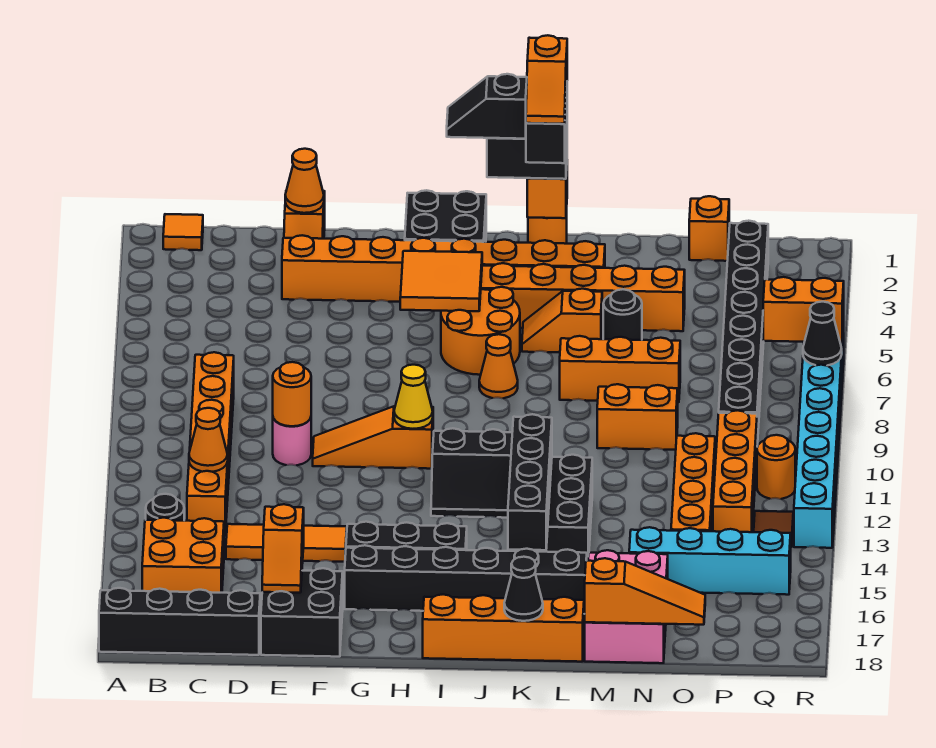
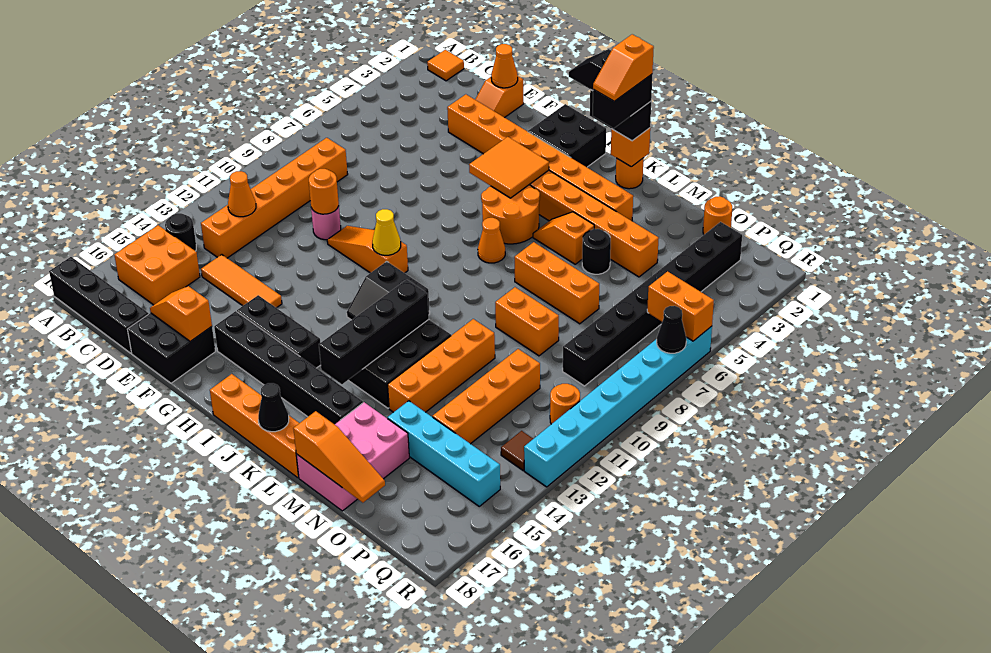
orange 1x2 slope [262,504,304,593] -> orange 1x2 slope turned to [150,286,212,341]
orange 1x1 brick [689,196,729,261] -> orange 1x1 round brick [703,196,732,234]
orange 1x4 brick [713,410,757,532] -> orange 1x4 brick moved to [388,319,495,412]

